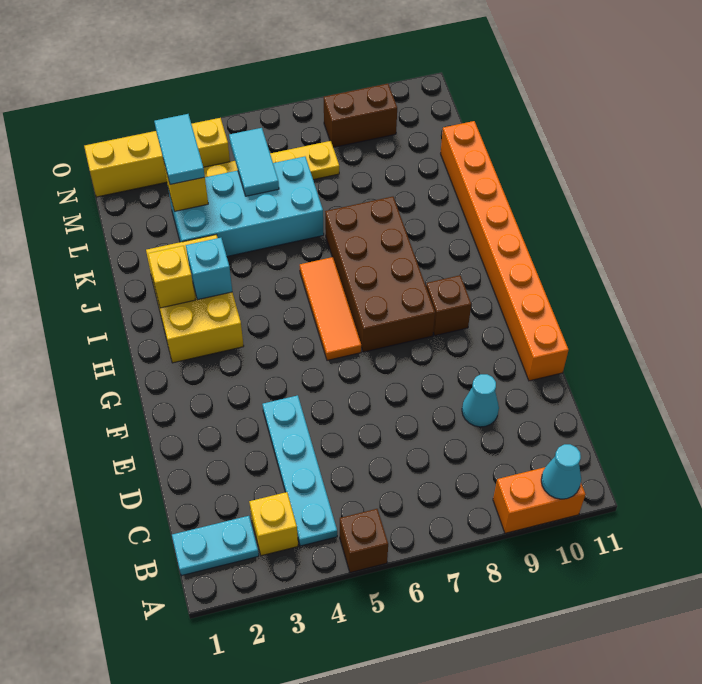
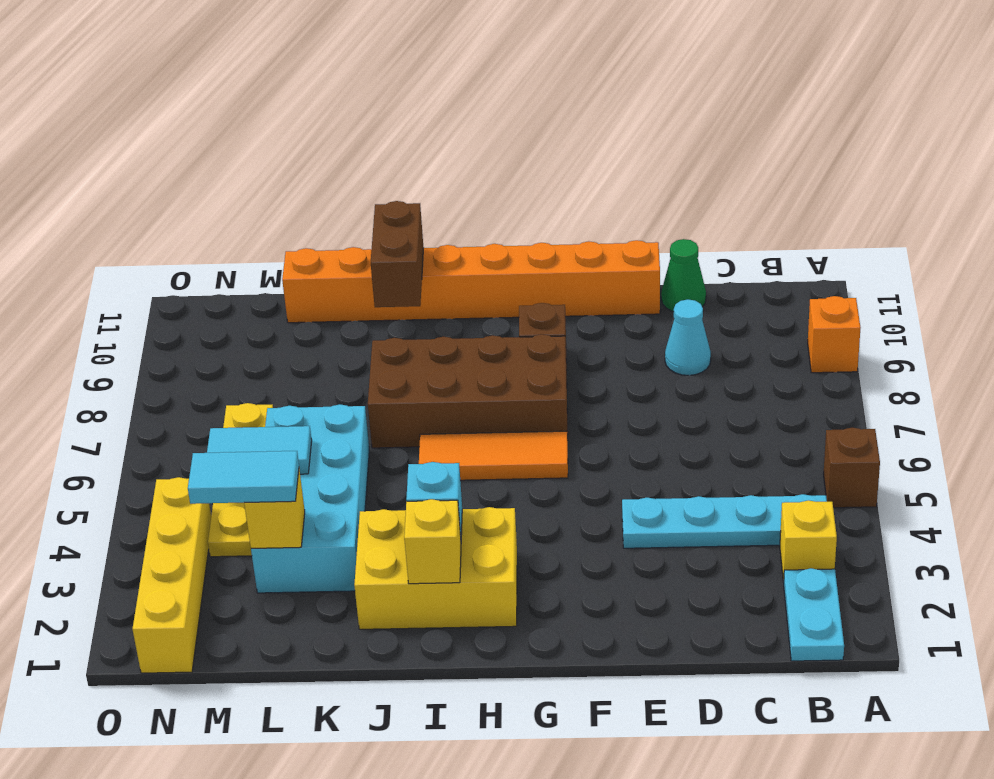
orange 1x2 brick [493,467,585,533] -> orange 1x1 brick [808,296,860,373]
cyan 1x1 cone [541,444,581,499] -> none
none -> green 1x1 cone [661,239,706,312]
brown 1x2 brick [324,84,397,147] -> brown 1x2 brick moved to [371,201,424,307]

